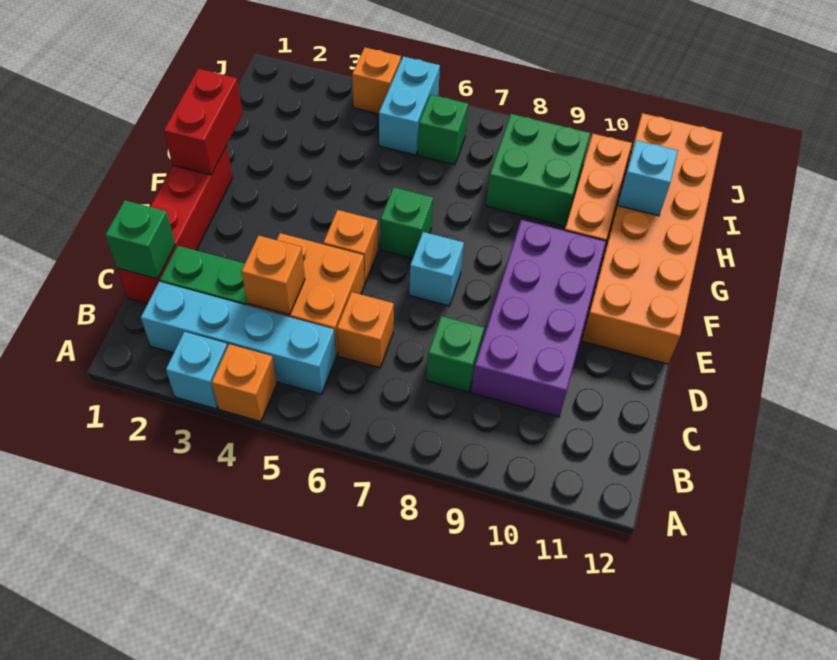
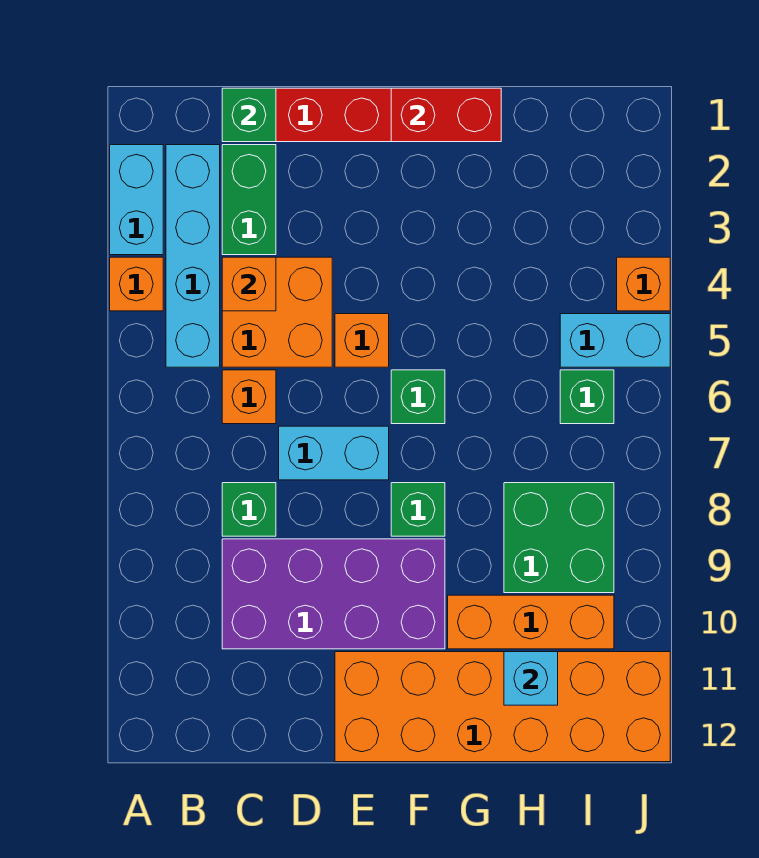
cyan 1x1 brick [166,332,228,409] -> cyan 1x2 brick [110,145,163,255]
cyan 1x1 brick [409,232,464,306] -> cyan 1x2 brick [279,426,389,480]
none -> green 1x1 brick [391,483,445,536]

